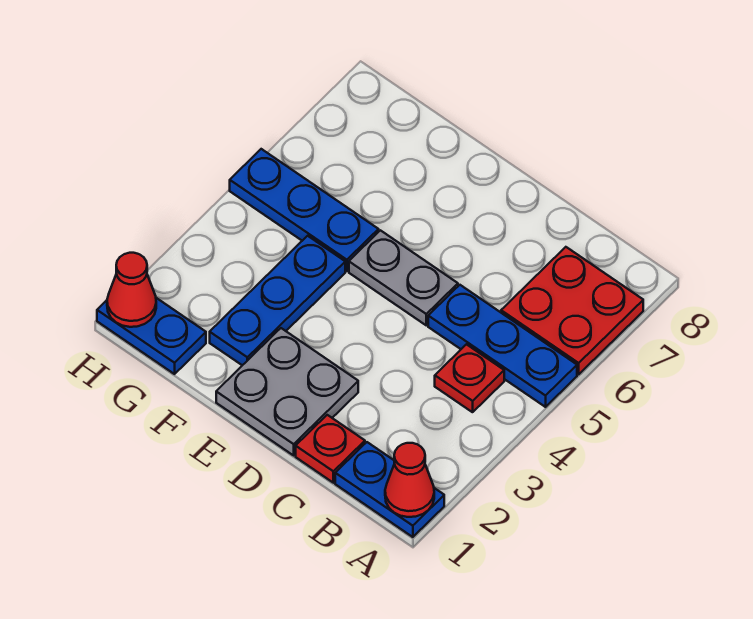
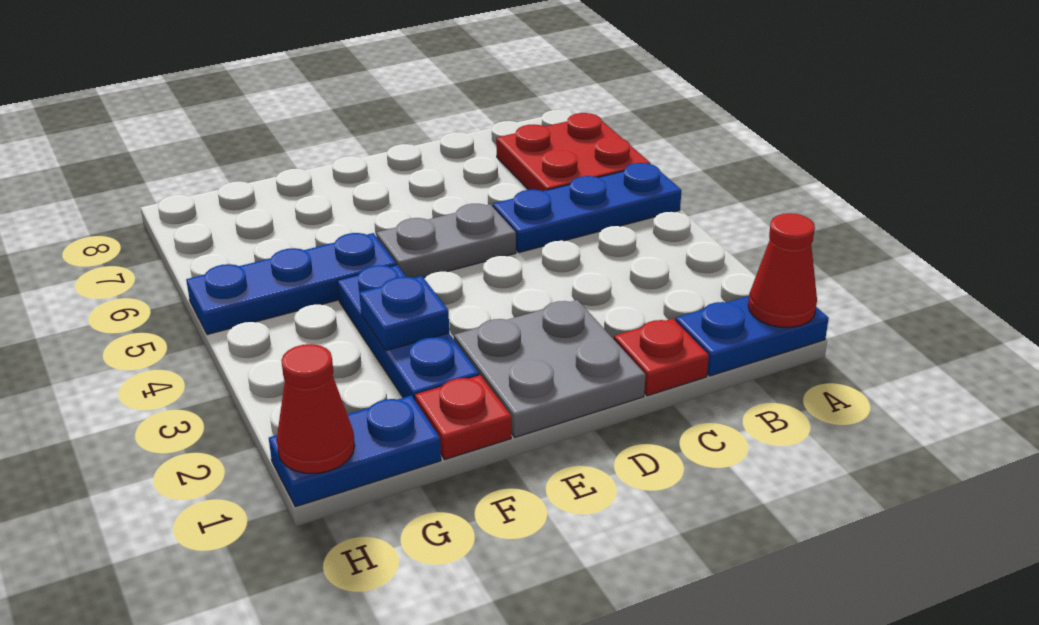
red 1x1 plate [435,344,504,412] -> red 1x1 plate moved to [415,375,511,460]
none -> blue 1x1 plate [359,276,449,351]

